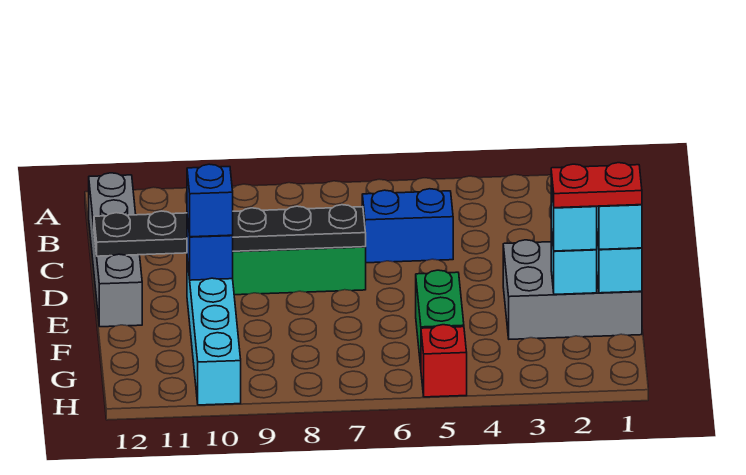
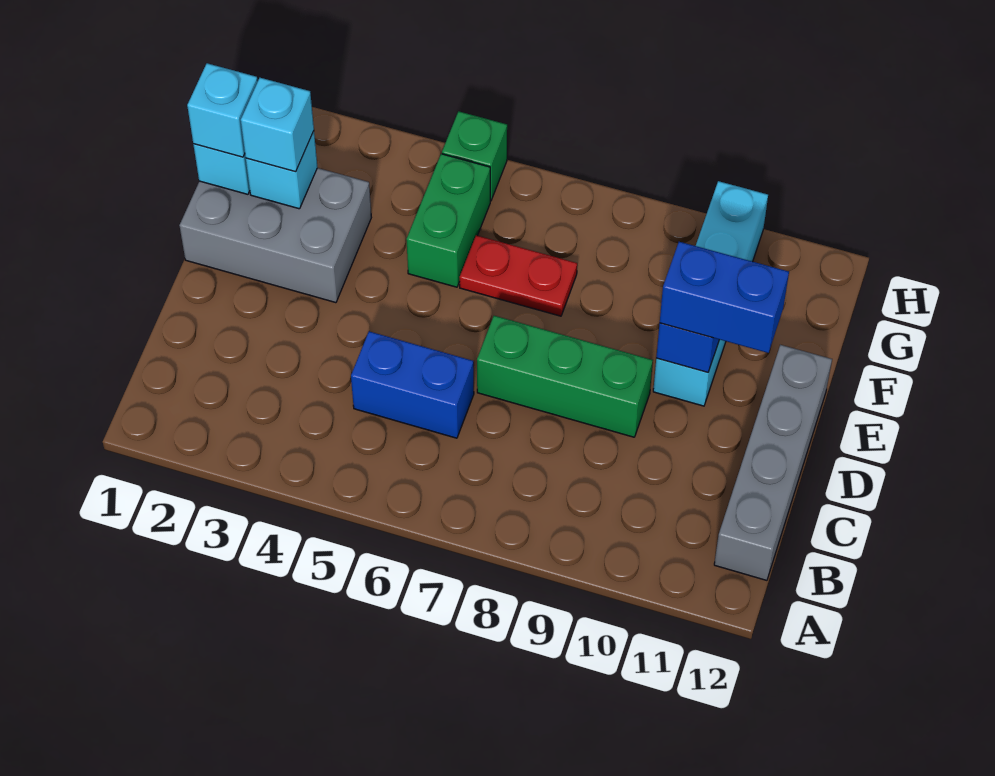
black 1x6 plate [94,205,366,256] -> none
blue 1x1 brick [187,164,233,237] -> blue 1x2 brick [660,242,789,353]
red 1x2 plate [551,163,642,208] -> red 1x2 plate moved to [460,235,577,316]
red 1x1 brick [421,325,467,397] -> green 1x1 brick [442,111,507,201]

